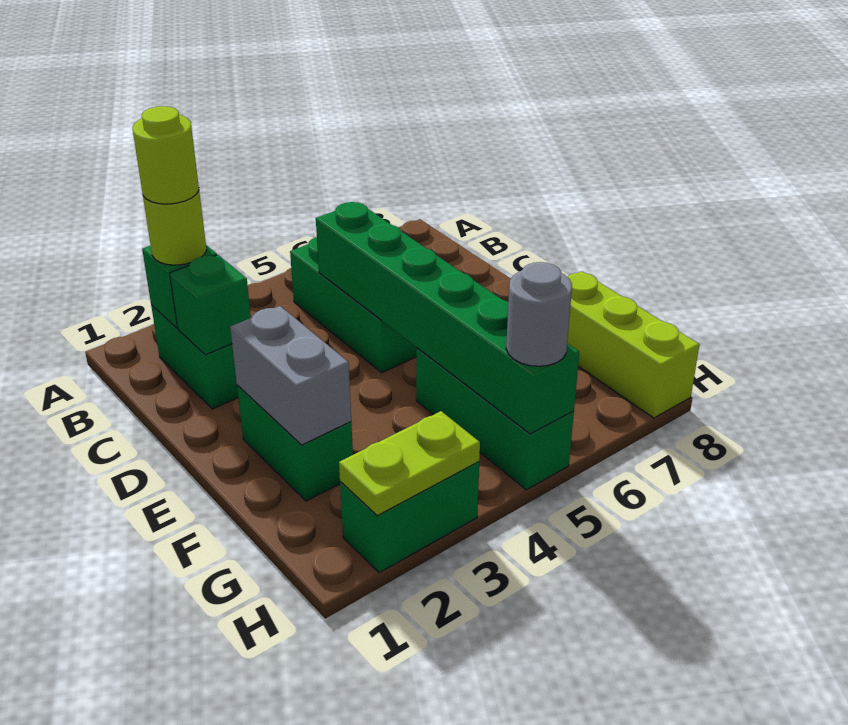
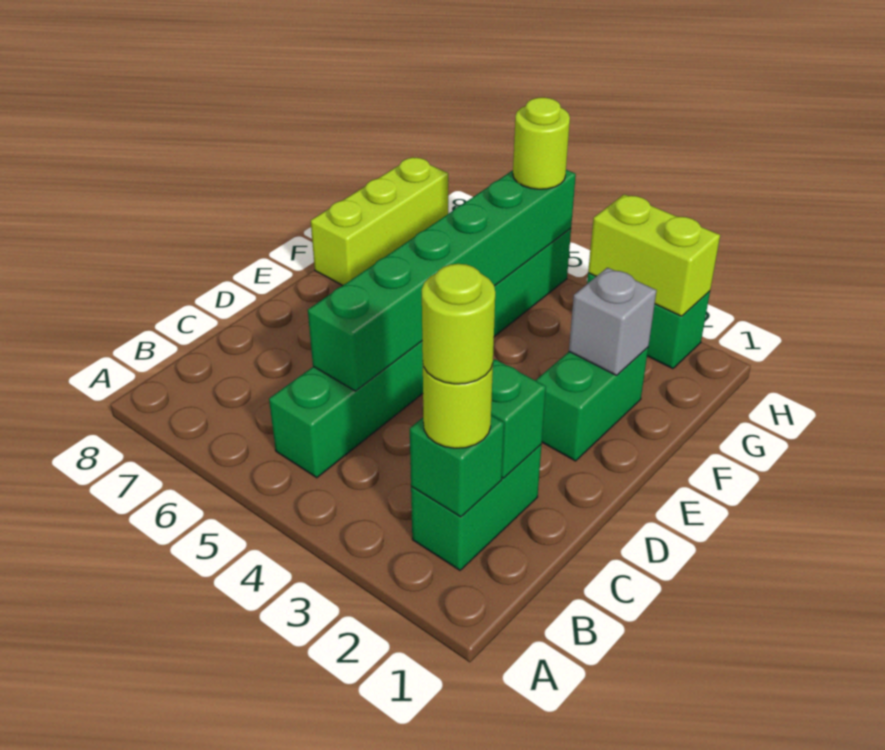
grey 1x2 brick [230,306,351,445] -> grey 1x1 brick [569,268,657,375]
lime 1x2 plate [339,411,480,516] -> lime 1x2 brick [588,194,720,316]
grey 1x1 round brick [506,262,572,366] -> lime 1x1 round brick [513,97,570,189]

